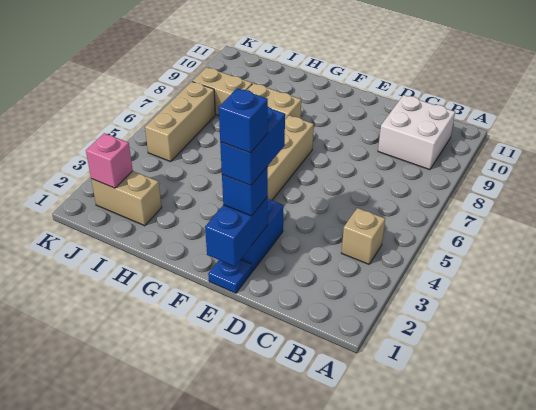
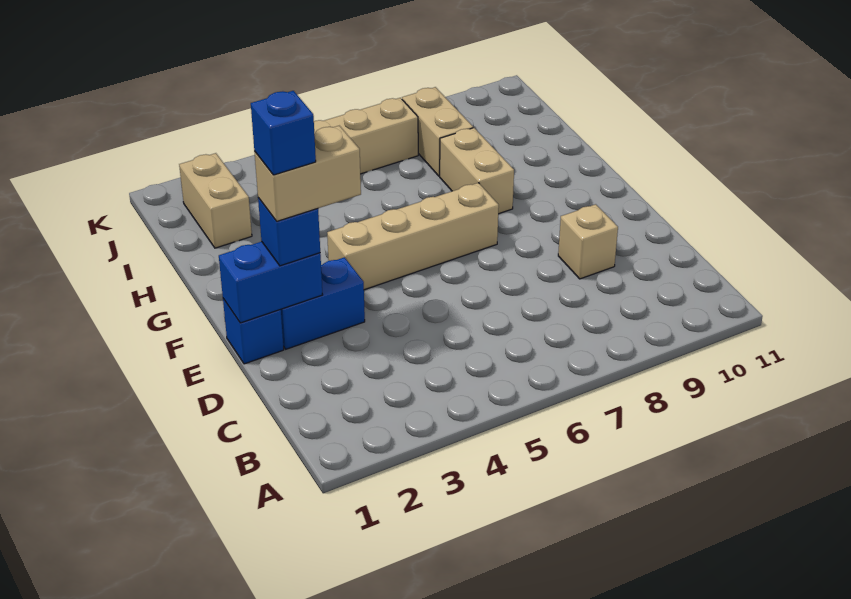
tan 1x1 brick [342,208,385,264] -> tan 1x1 brick moved to [558,204,618,279]
white 2x2 brick [378,95,455,170] -> none
blue 1x1 plate [208,260,252,293] -> blue 1x1 brick [223,299,284,364]
blue 1x2 brick [220,107,285,186] -> tan 1x2 brick [254,126,361,221]
pink 1x1 brick [86,133,133,188] -> none

